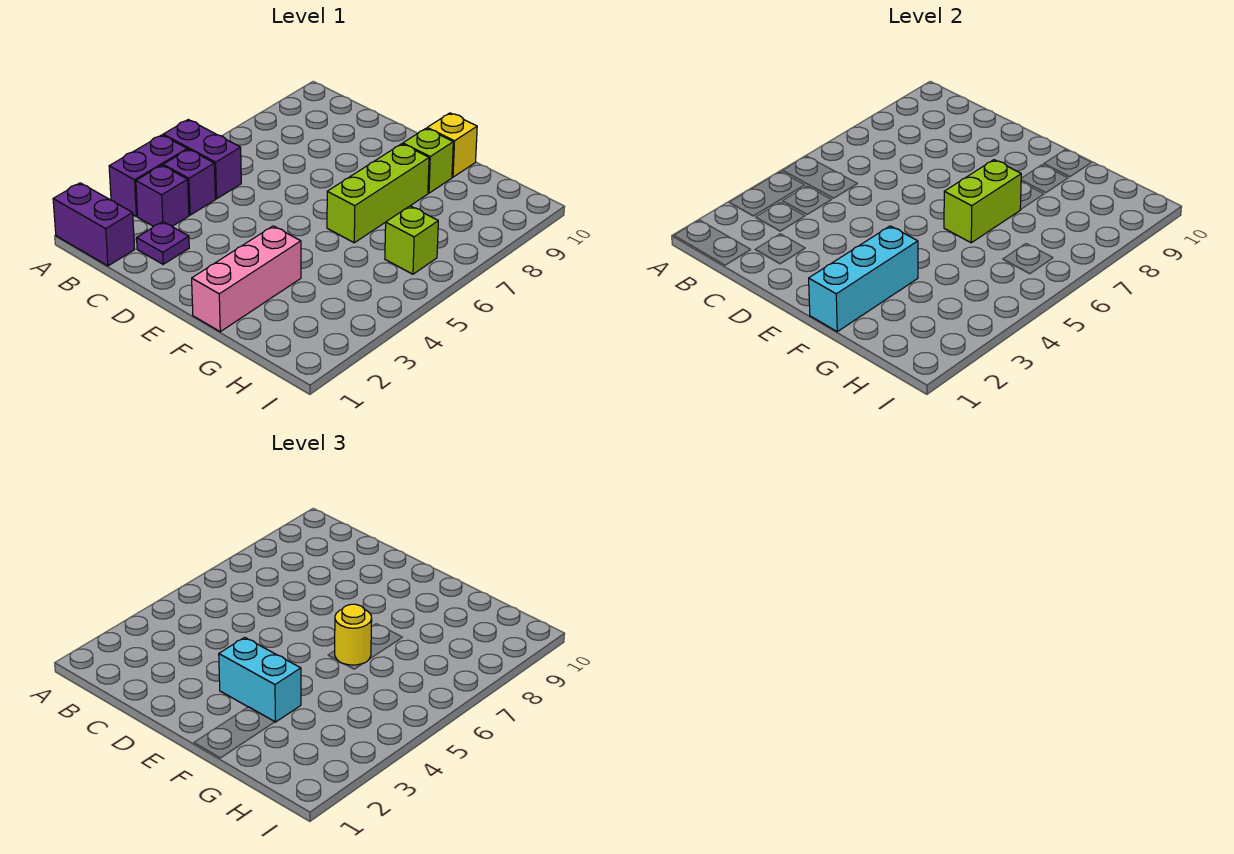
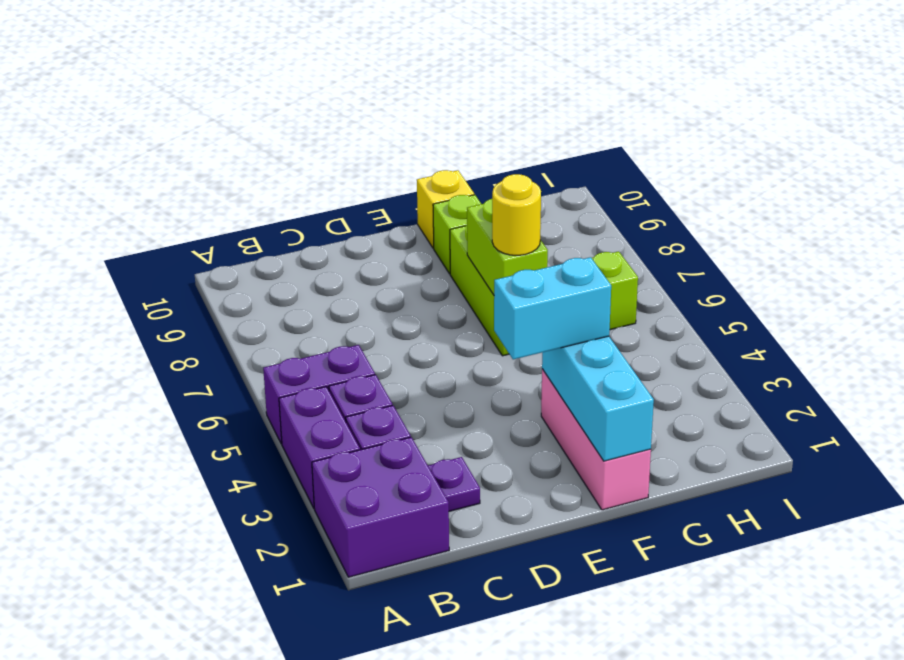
purple 1x2 brick [53,183,135,266] -> purple 2x2 brick [312,437,449,577]

